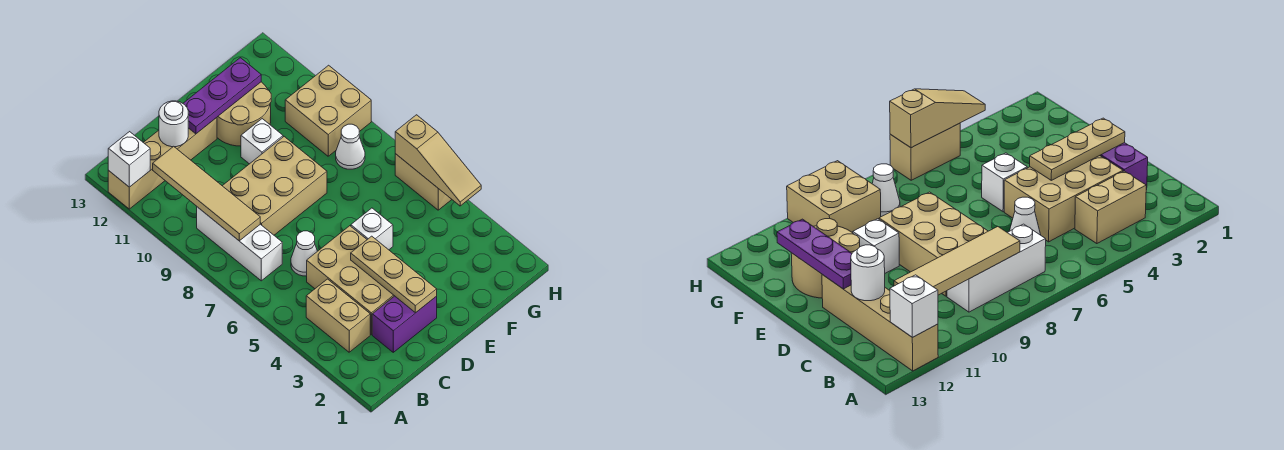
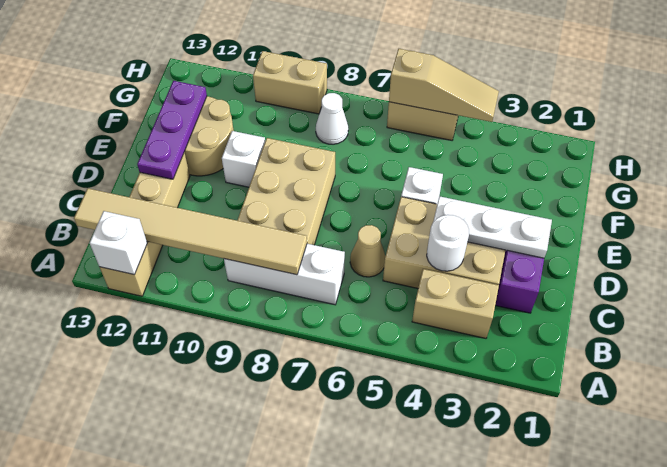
tan 1x4 tile [153,146,260,241] -> tan 1x6 tile [74,188,307,275]
white 1x1 cone [291,231,317,276] -> tan 1x1 cone [350,225,385,277]
white 1x1 round brick [159,101,188,147] -> white 1x1 round brick moved to [427,215,469,271]
tan 1x3 plate [351,236,437,313] -> white 1x3 plate [433,196,552,258]
tan 2x2 brick [285,65,371,156] -> tan 1x2 brick [253,51,327,114]

